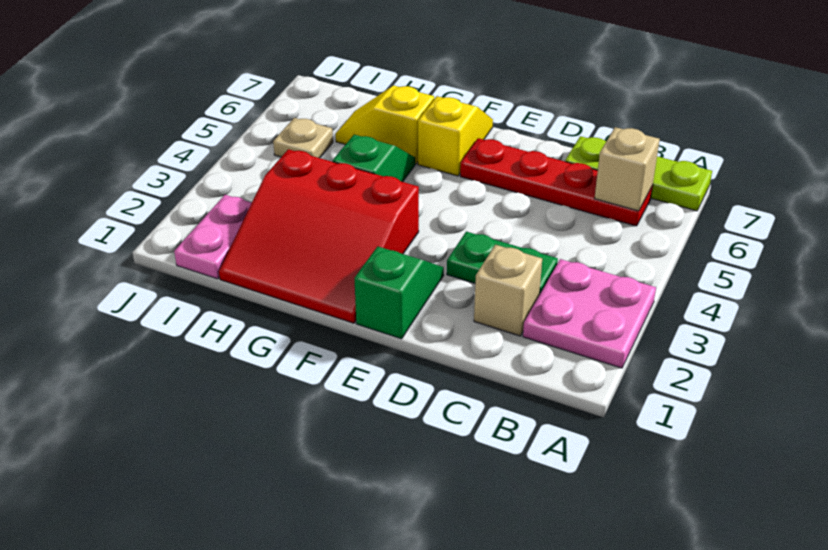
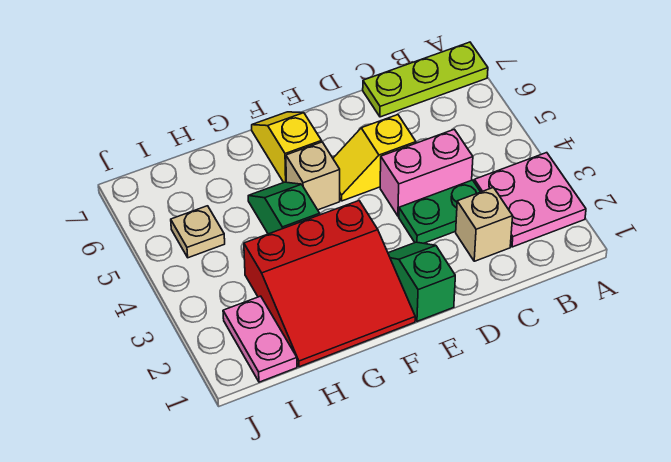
red 1x4 plate [460,138,653,226] -> none
tan 1x1 brick [595,127,660,211] -> tan 1x1 brick moved to [286,142,340,210]
none -> pink 1x2 brick [380,129,473,216]
yellow 1x2 slope [336,86,434,164] -> yellow 1x2 slope moved to [333,115,416,201]

